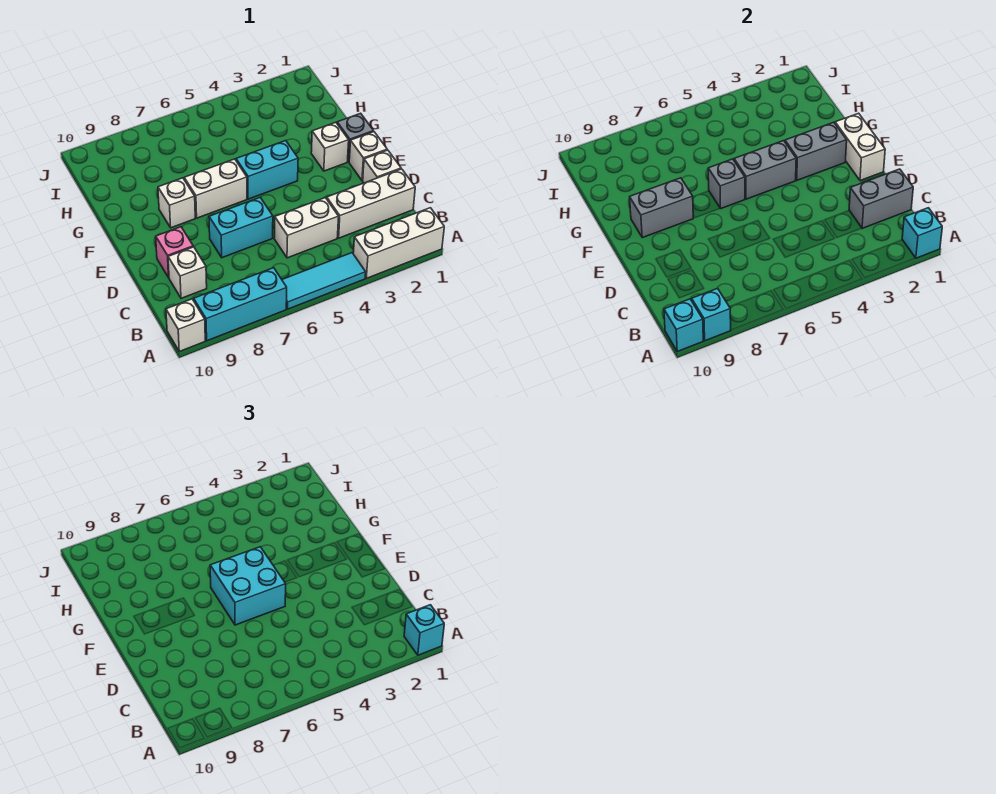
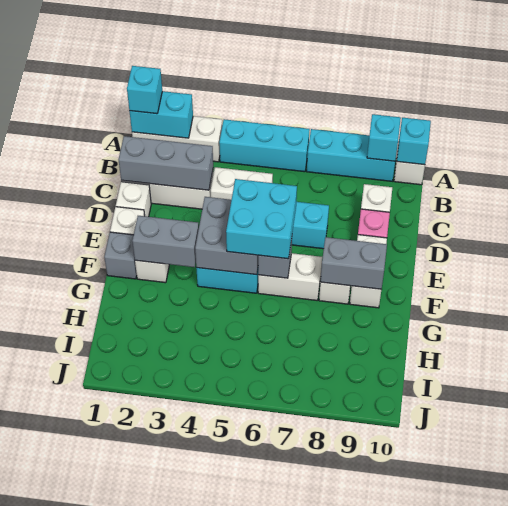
cyan 1x1 brick [902,208,942,258] -> cyan 1x2 brick [129,91,193,138]
cyan 1x3 tile [282,253,366,309] -> cyan 1x3 brick [219,119,310,172]
grey 1x2 brick [849,169,913,229] -> grey 1x3 brick [119,136,213,190]
white 1x2 brick [835,113,885,181] -> white 1x2 brick moved to [350,235,387,308]
grey 1x2 brick [734,141,796,199] -> grey 2x2 brick [195,197,258,275]

